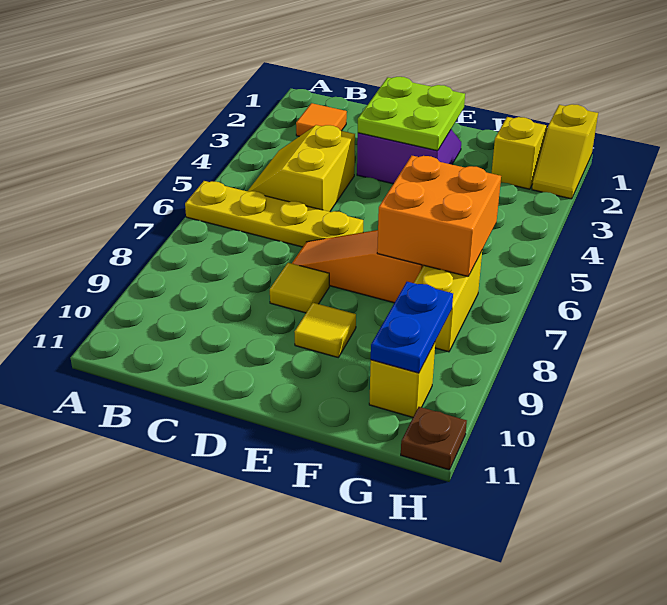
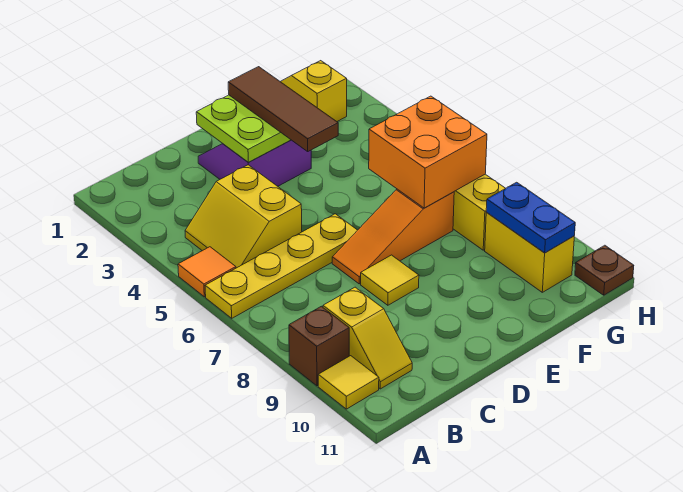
none -> brown 1x1 brick [289,306,349,386]
orange 1x1 tile [296,103,347,136] -> orange 1x1 tile moved to [178,247,236,297]
none -> brown 1x3 tile [228,67,338,151]
yellow 1x1 tile [294,303,356,357] -> yellow 1x1 tile moved to [318,356,379,409]
yellow 1x1 brick [369,343,435,417] -> yellow 1x2 brick [485,213,574,292]
yellow 1x2 slope [532,104,598,199] -> yellow 1x2 slope moved to [323,287,412,389]

